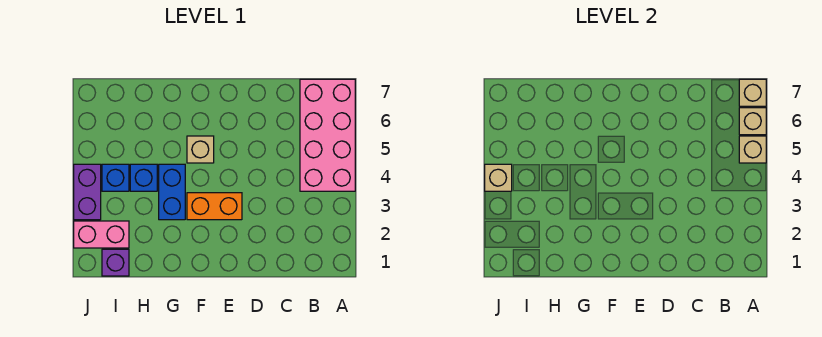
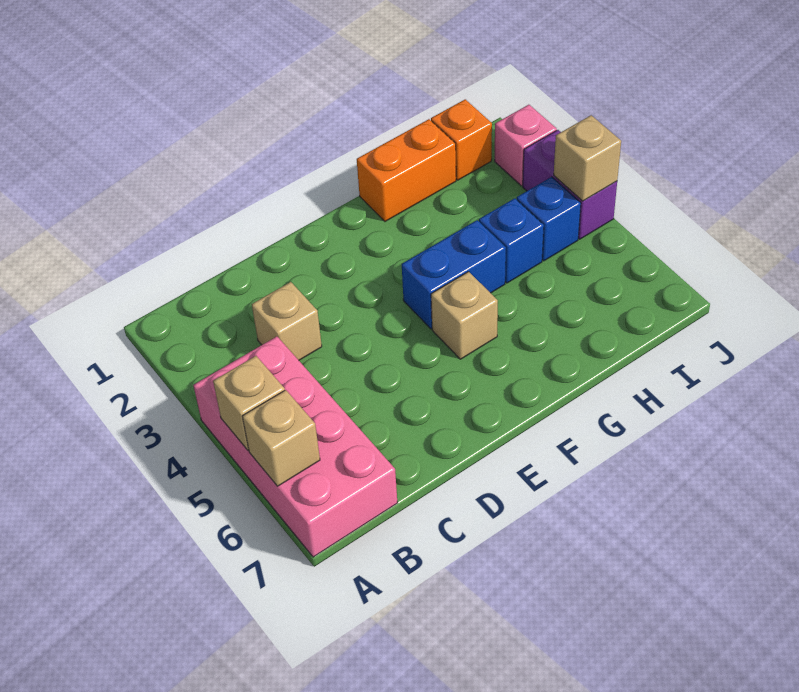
tan 1x1 brick [739,79,766,106] -> tan 1x1 brick moved to [252,282,322,360]
orange 1x2 brick [187,193,242,220] -> orange 1x2 brick moved to [357,119,456,221]
blue 1x2 brick [159,164,185,220] -> blue 1x2 brick turned to [402,220,506,329]
purple 1x1 brick [102,249,129,276] -> orange 1x1 brick [431,99,492,180]
pink 1x2 brick [74,221,129,248] -> pink 1x1 brick [495,105,557,186]

